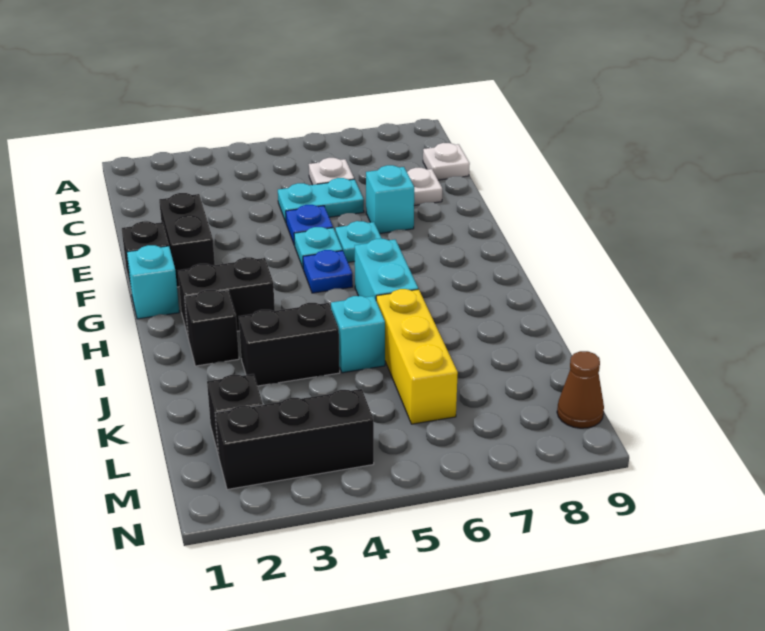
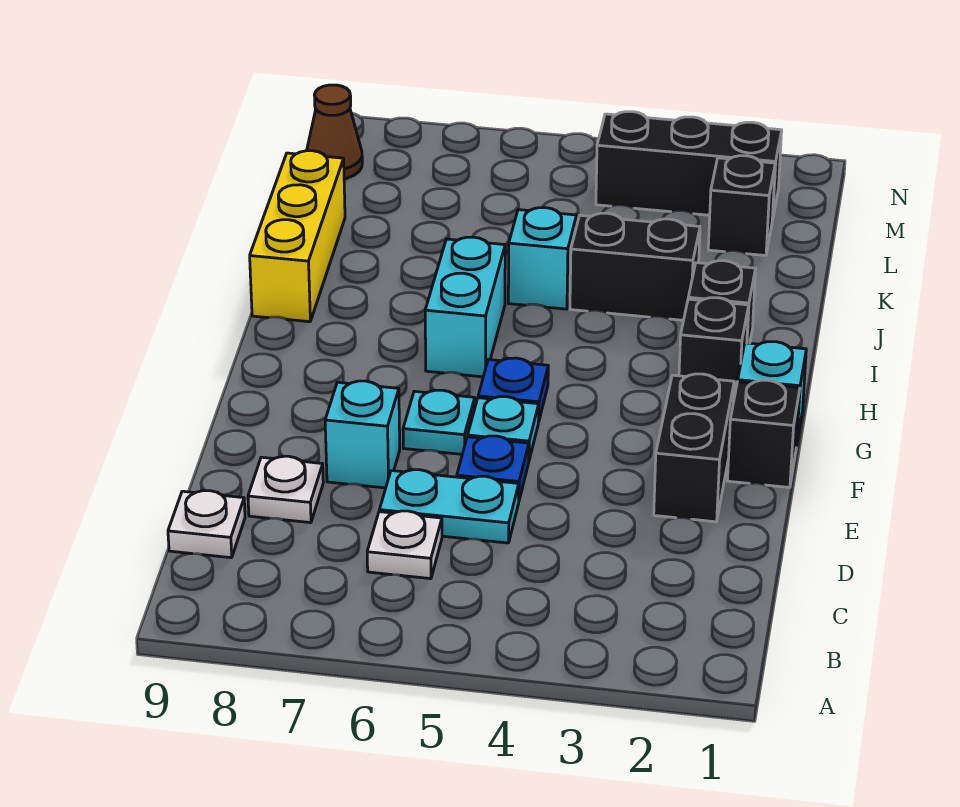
black 1x2 brick [178,257,275,336] -> black 1x1 brick [679,298,749,401]
yellow 1x3 brick [376,289,458,424] -> yellow 1x3 brick moved to [250,151,345,322]

